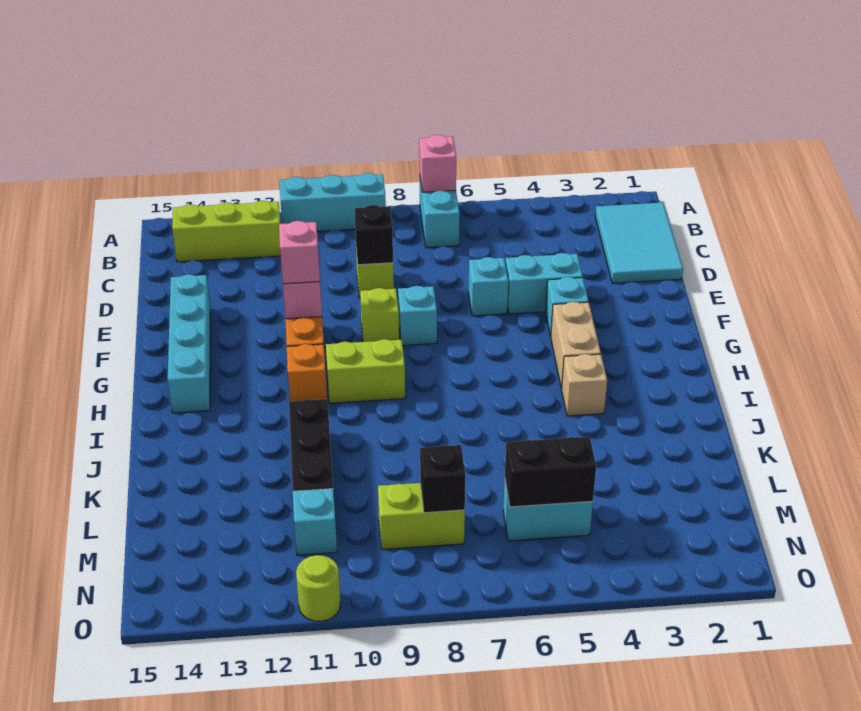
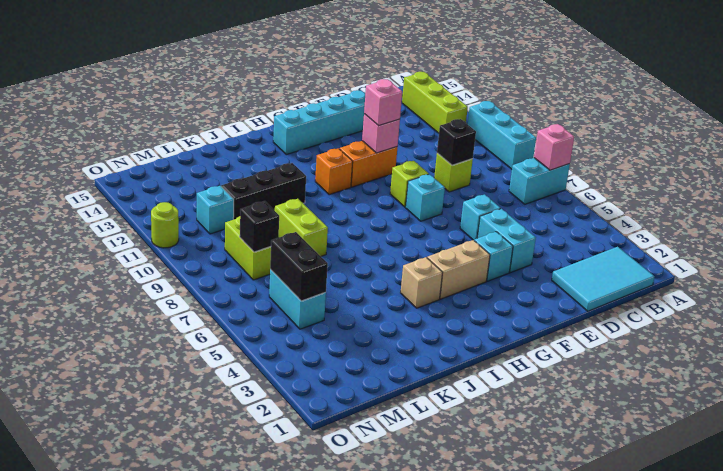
lime 1x2 brick [326,339,405,403] -> lime 1x2 brick moved to [275,199,328,256]

